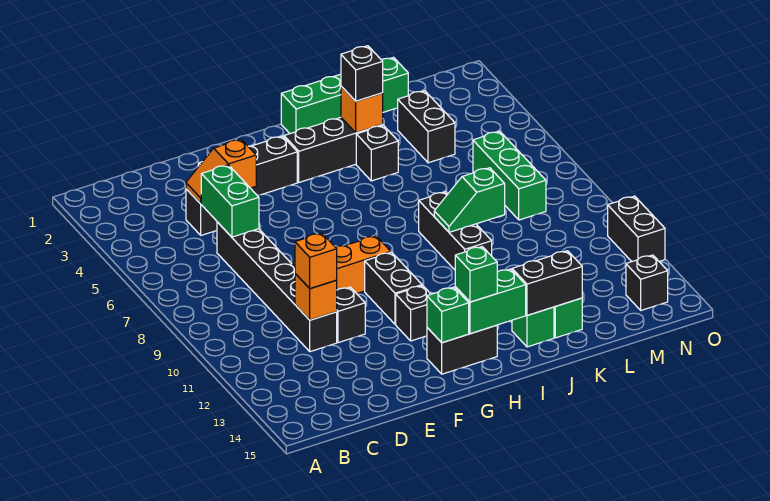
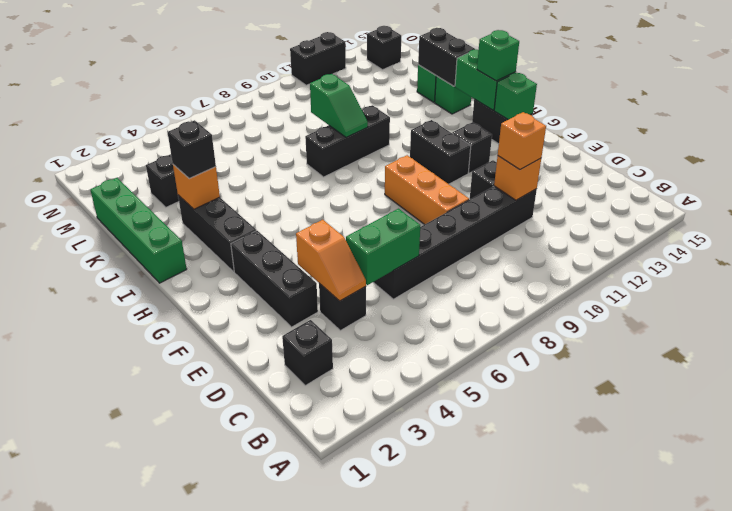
black 1x2 brick [365,252,422,324] -> black 1x2 brick turned to [410,120,471,184]
black 1x1 brick [356,125,398,181] -> black 1x1 brick moved to [282,320,333,385]
green 1x3 brick [473,131,546,220] -> none

